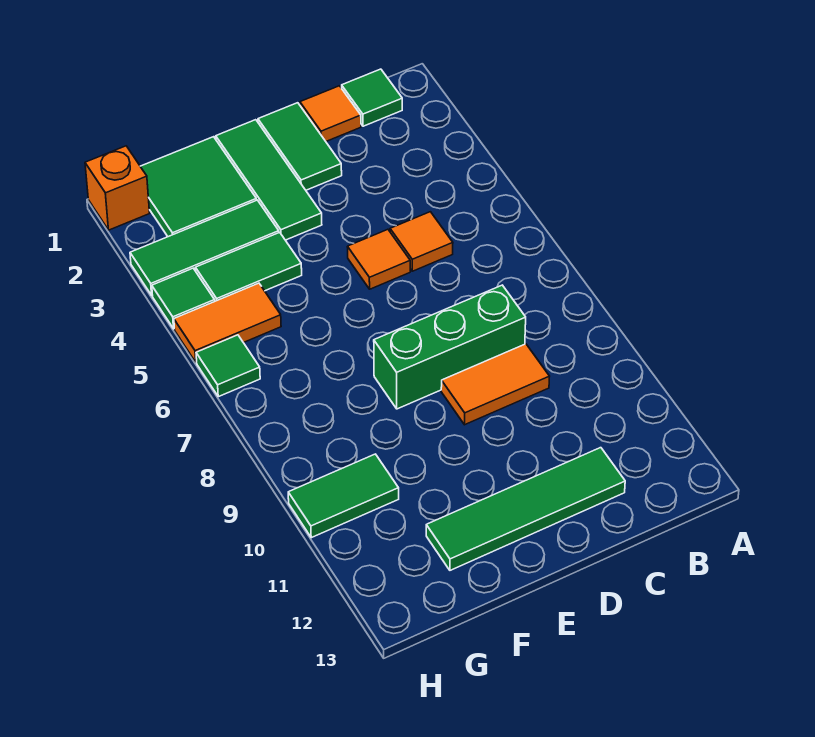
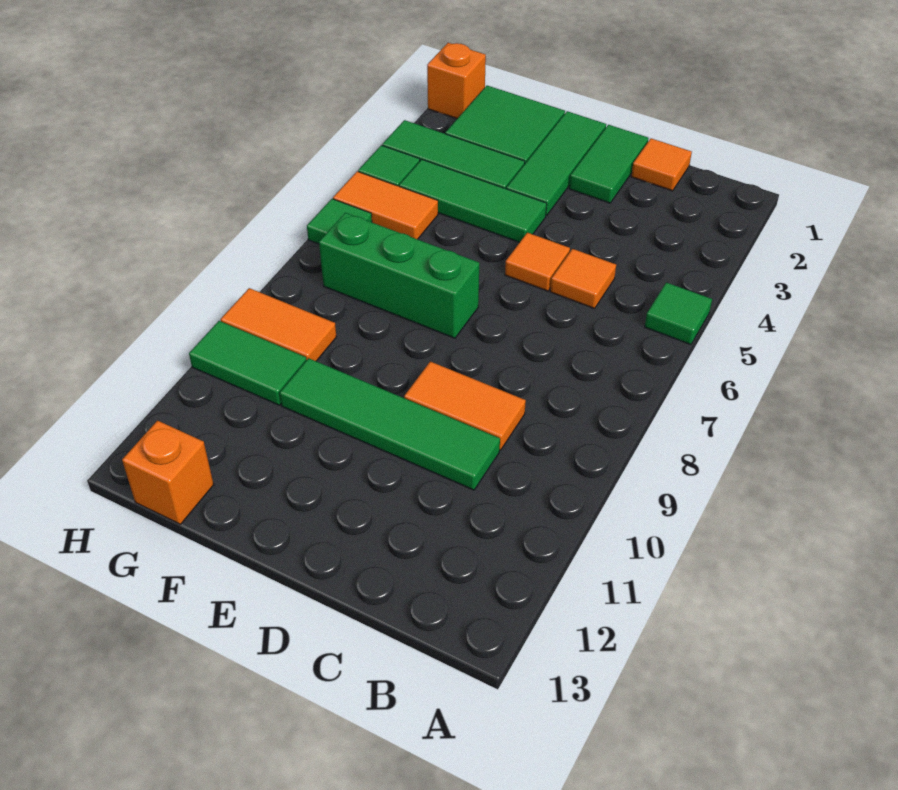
green 1x1 tile [342,69,402,126] -> green 1x1 tile moved to [645,283,712,345]
green 1x3 brick [374,285,526,409] -> green 1x3 brick moved to [319,213,479,338]
green 1x4 tile [426,448,625,570] -> green 1x4 tile moved to [280,358,500,490]
green 1x2 tile [196,232,302,301] -> green 1x3 tile [399,159,547,242]
none -> orange 1x2 tile [221,288,336,361]
none -> orange 1x1 brick [122,421,214,524]

